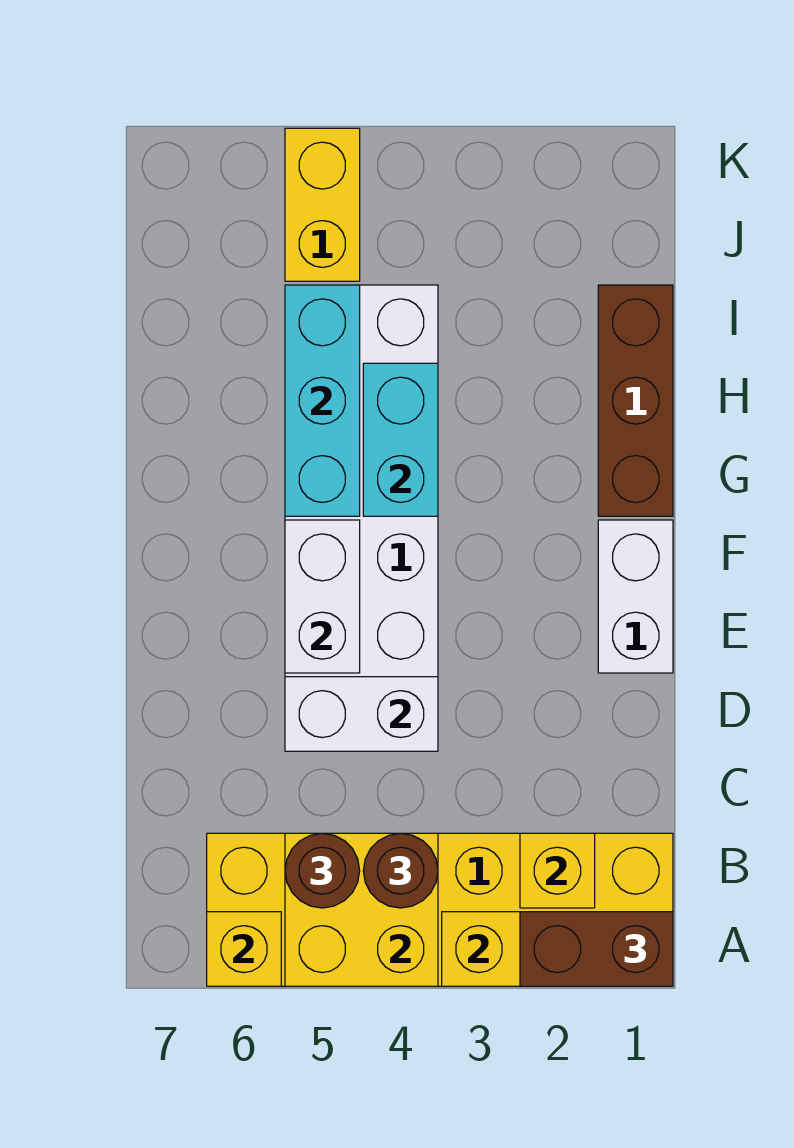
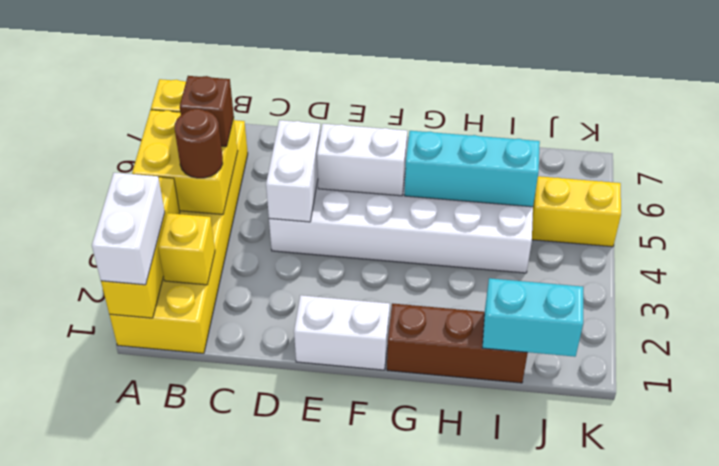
brown 1x2 brick [520,912,673,986] -> white 1x2 brick [92,173,165,285]
brown 1x1 round brick [285,833,360,908] -> brown 1x1 brick [180,76,234,147]
cyan 1x2 brick [363,363,438,516] -> cyan 1x2 brick moved to [482,278,583,357]

